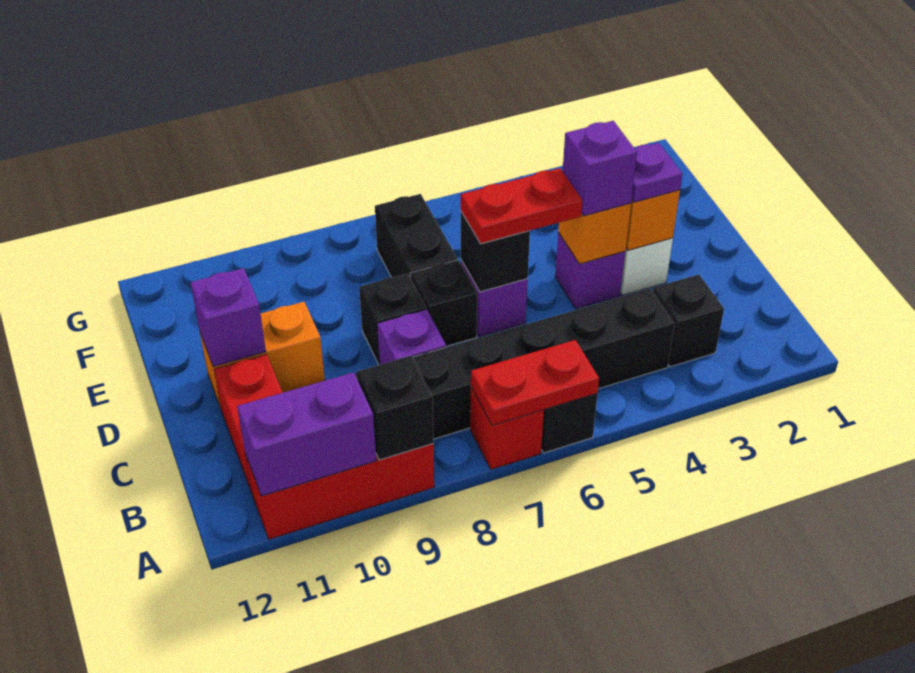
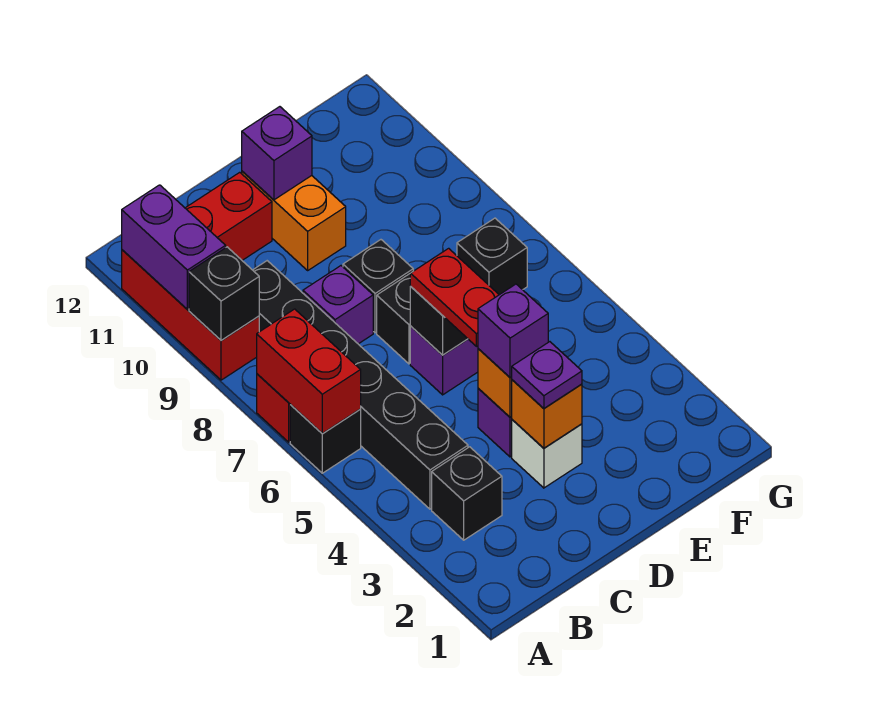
red 1x2 plate [471,340,599,425] -> red 1x2 brick [257,309,361,433]
black 1x2 brick [375,194,457,278] -> black 1x1 brick [457,218,527,295]

